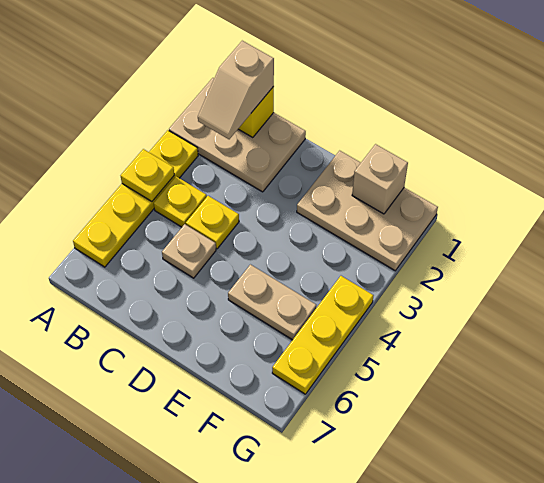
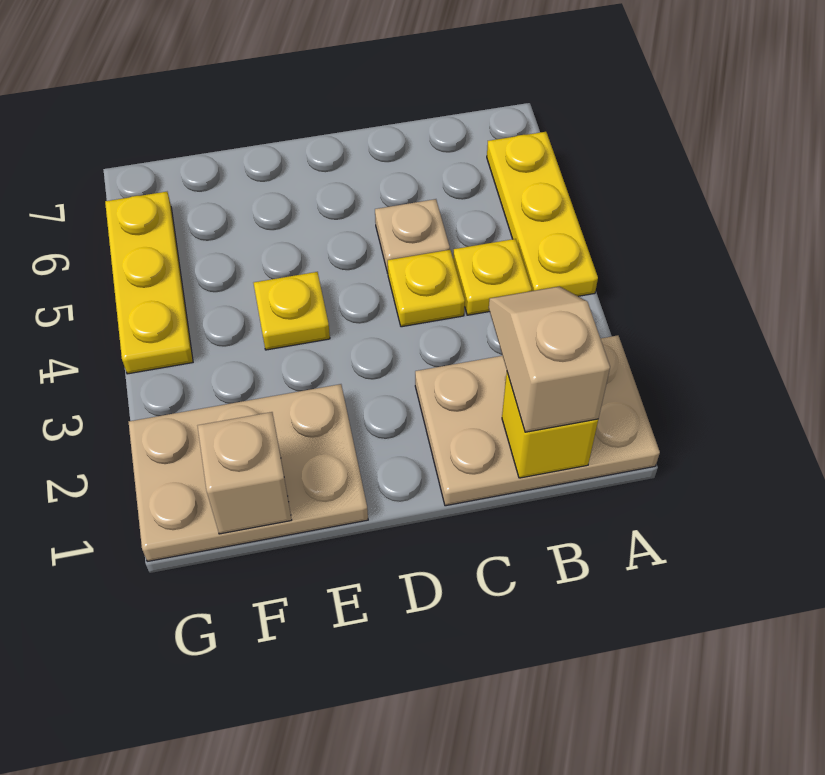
yellow 1x4 plate [73,130,198,267] -> yellow 1x3 plate [487,132,598,296]
yellow 1x1 plate [121,149,174,202] -> yellow 1x1 plate moved to [254,272,330,350]
tan 1x2 plate [228,265,316,340] -> none

